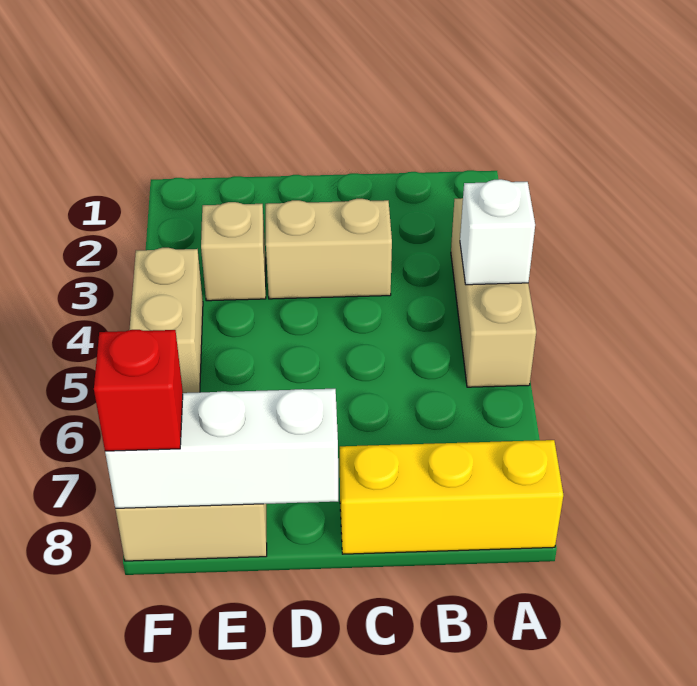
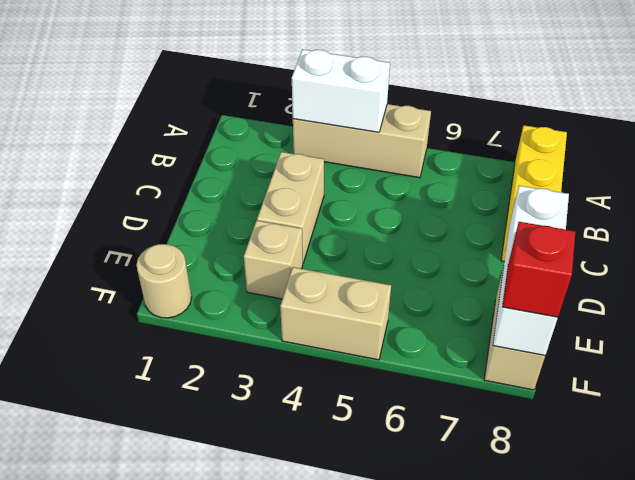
white 1x1 brick [460,179,535,285] -> white 1x2 brick [292,49,390,132]
none -> tan 1x1 round brick [136,244,191,318]

